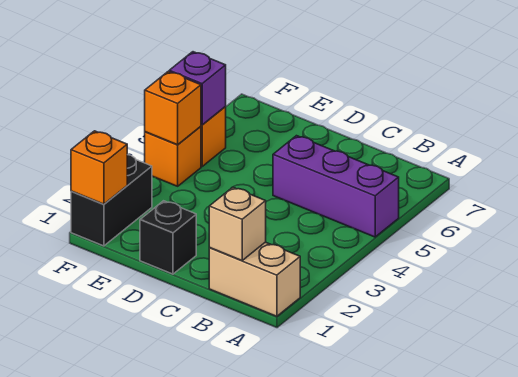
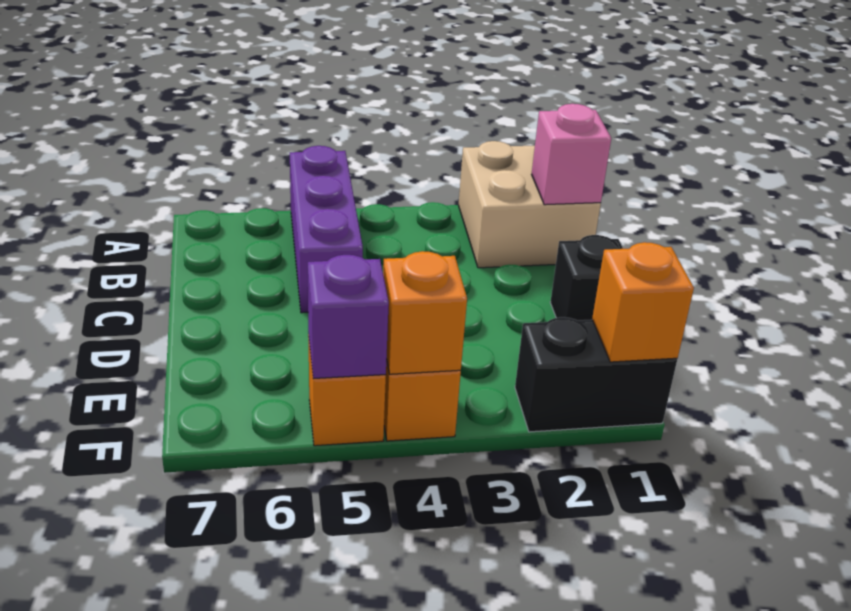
tan 1x2 brick [209,242,300,316] -> tan 2x2 brick [458,141,601,268]
tan 1x1 brick [209,187,266,260] -> pink 1x1 brick [532,104,611,205]

